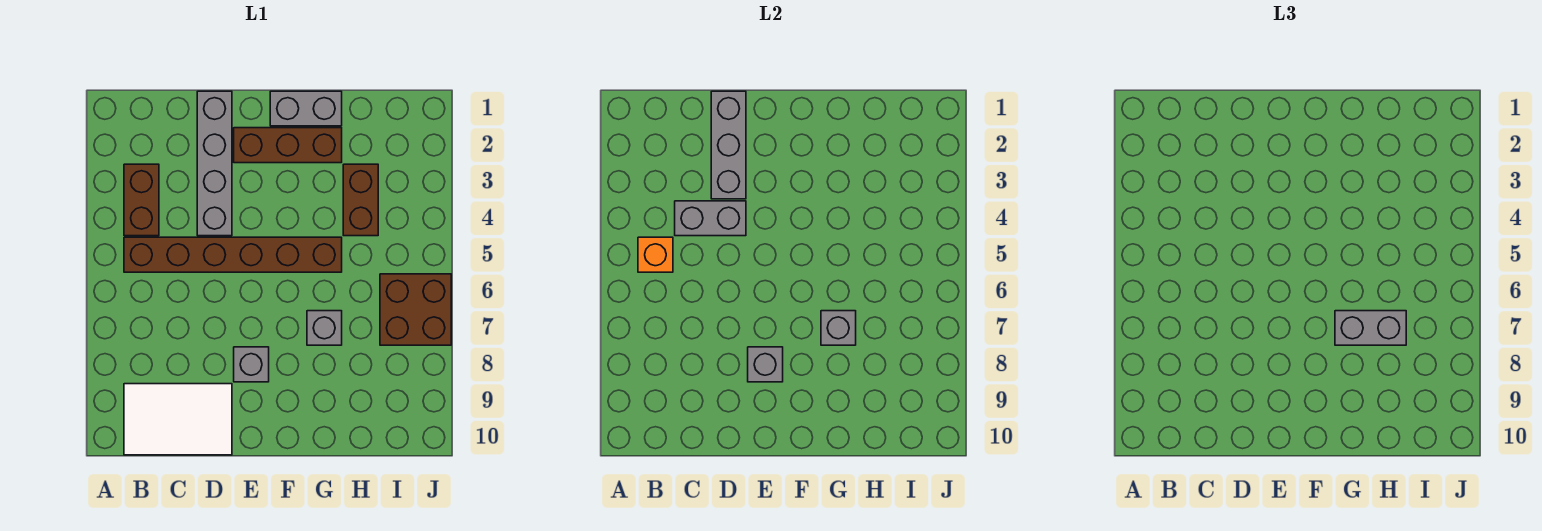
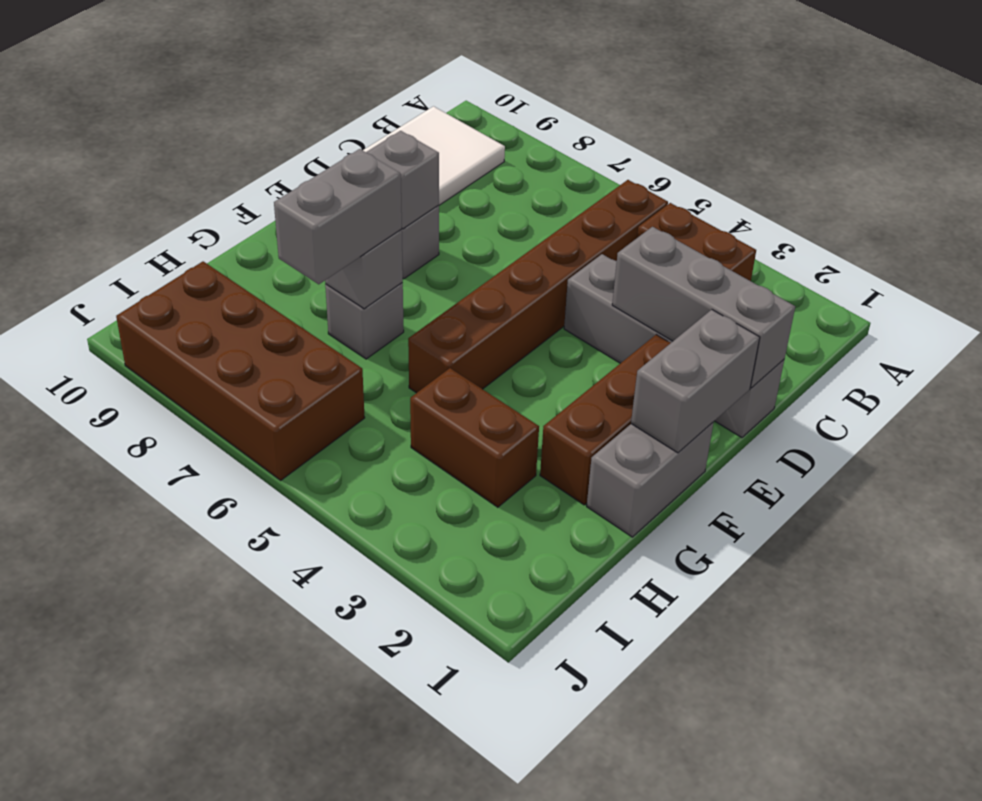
orange 1x1 brick [638,237,673,272] -> none
grey 1x2 brick [675,201,746,236] -> grey 1x2 brick moved to [631,310,760,453]
brown 2x2 brick [380,274,451,345] -> brown 2x4 brick [116,261,365,480]

